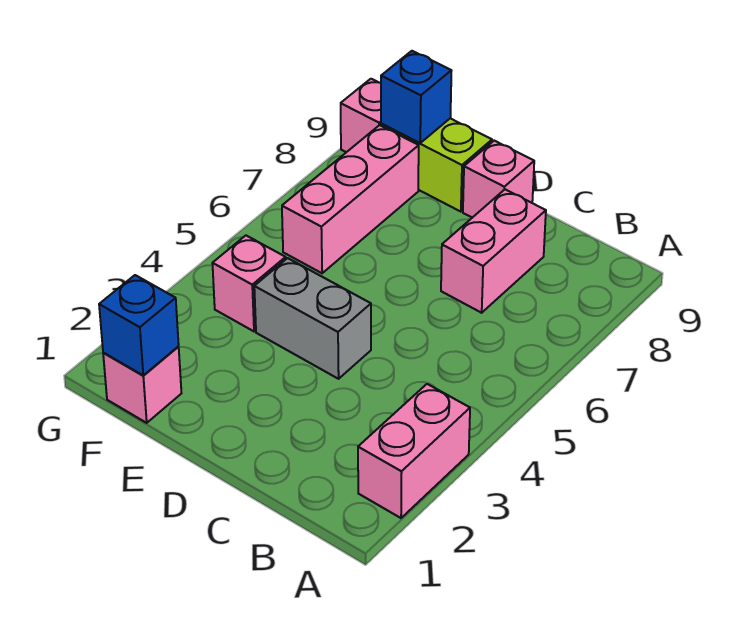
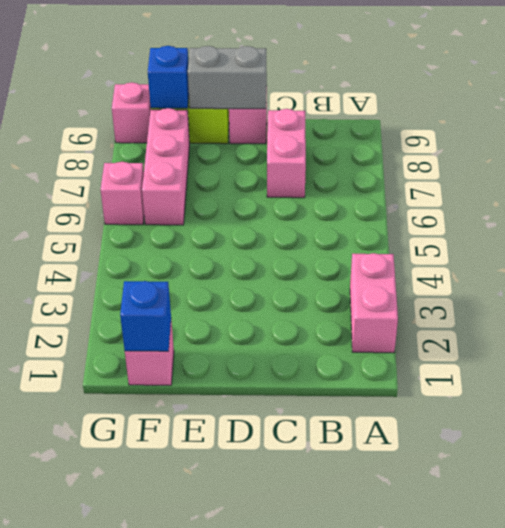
grey 1x2 brick [254,258,371,379] -> grey 1x2 brick moved to [188,46,267,109]
pink 1x1 brick [212,236,286,331] -> pink 1x1 brick moved to [101,162,144,225]

